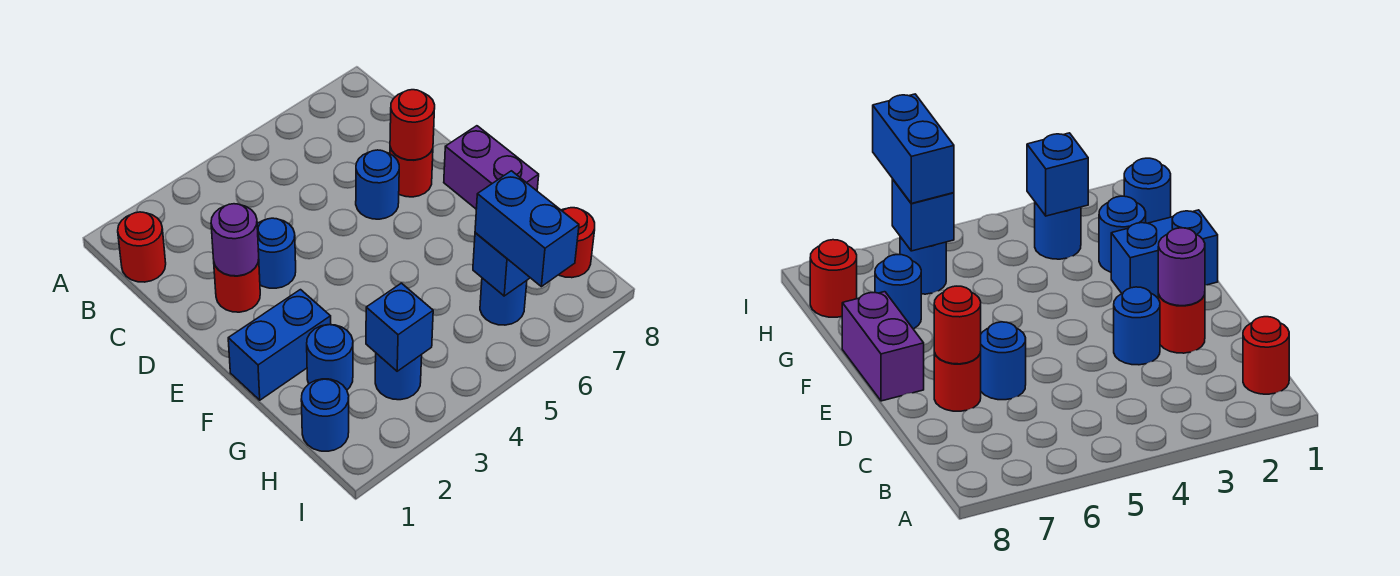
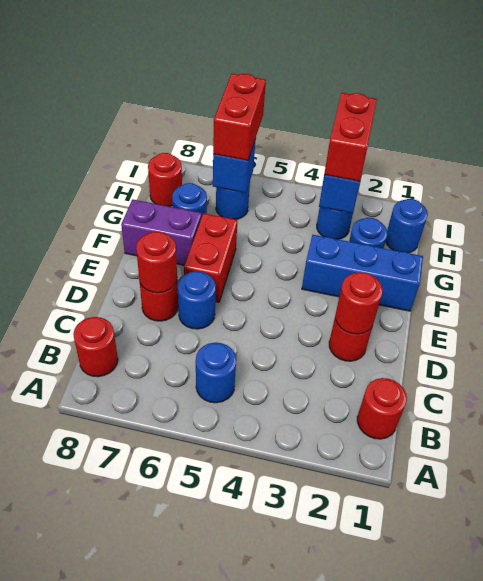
none -> red 1x1 round brick [74,317,118,377]
purple 1x1 round brick [211,204,259,276] -> red 1x1 round brick [336,272,383,334]
blue 1x1 round brick [257,218,296,288] -> blue 1x1 round brick moved to [196,343,236,403]
none -> red 1x2 brick [184,213,237,302]
purple 1x2 brick [444,126,539,209] -> purple 1x2 brick turned to [121,200,202,265]
blue 1x2 brick [228,290,331,400] -> blue 1x3 brick [302,235,423,311]
none -> red 1x2 brick [324,93,377,181]
blue 1x2 brick [475,171,579,287] -> red 1x2 brick [213,74,266,160]

